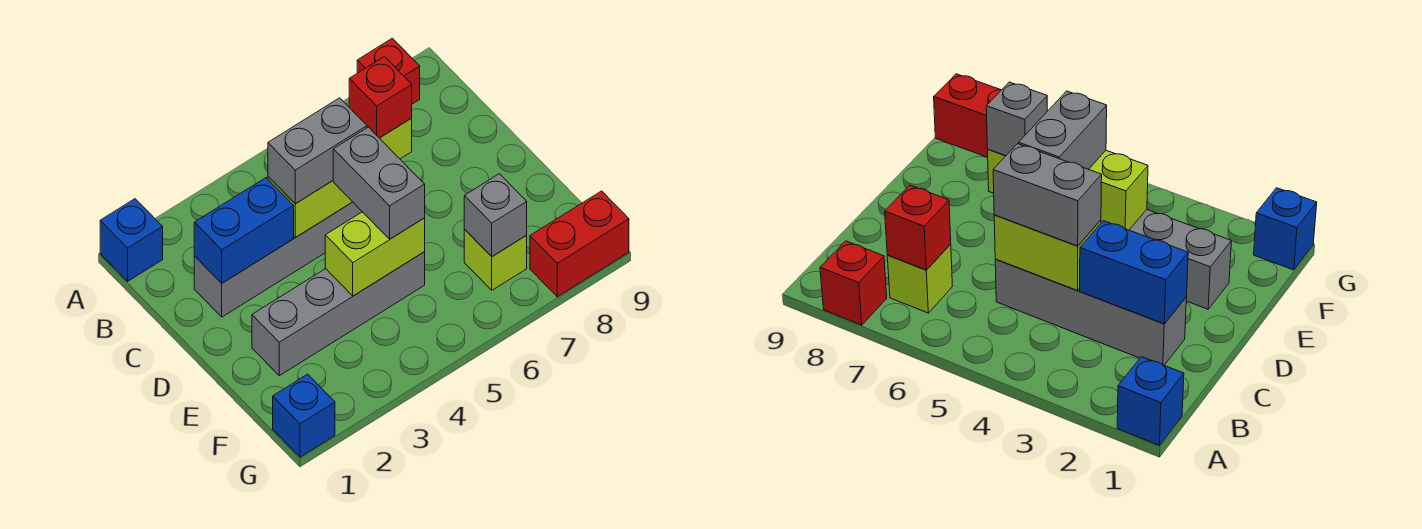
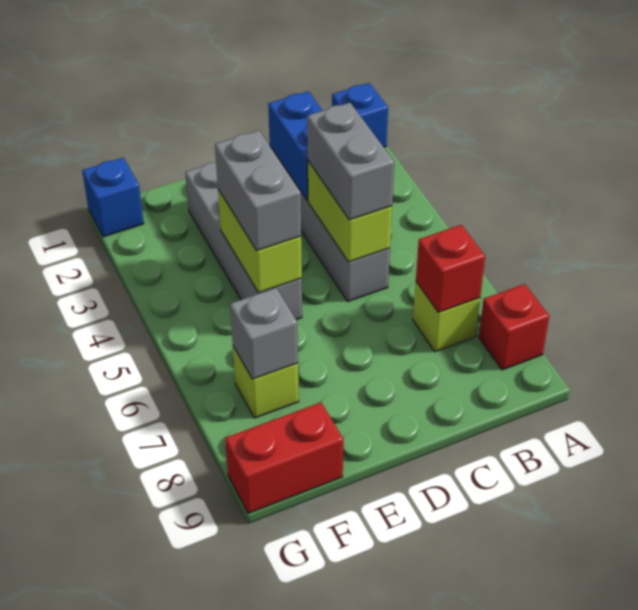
grey 1x2 brick [333,127,425,239] -> grey 1x2 brick turned to [215,131,301,251]
red 1x2 brick [530,191,629,297] -> red 1x2 brick turned to [225,403,343,513]

